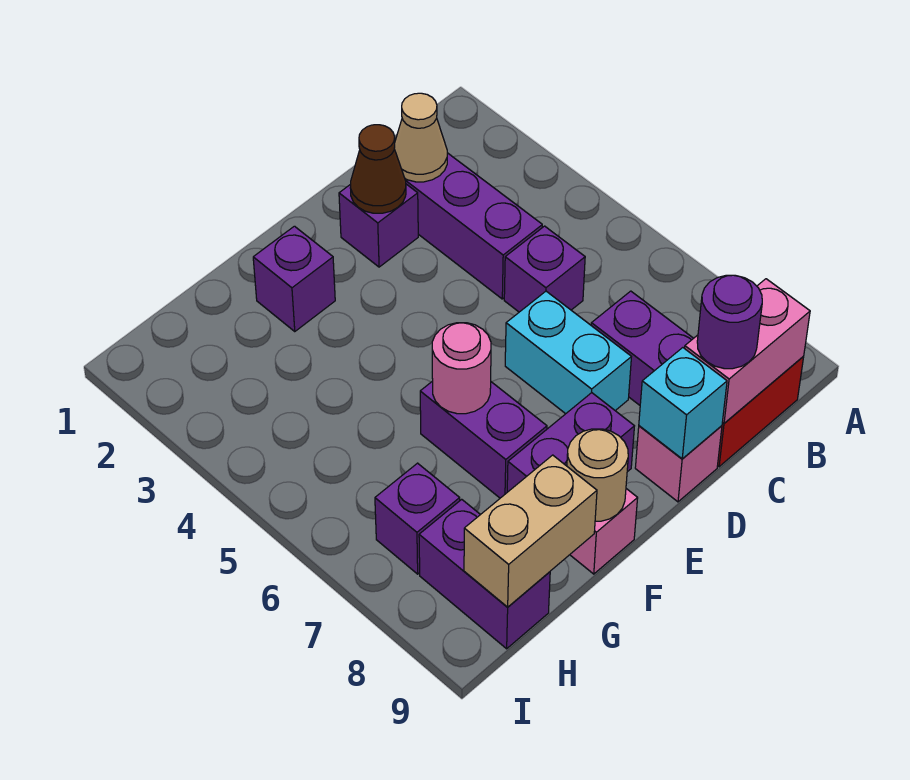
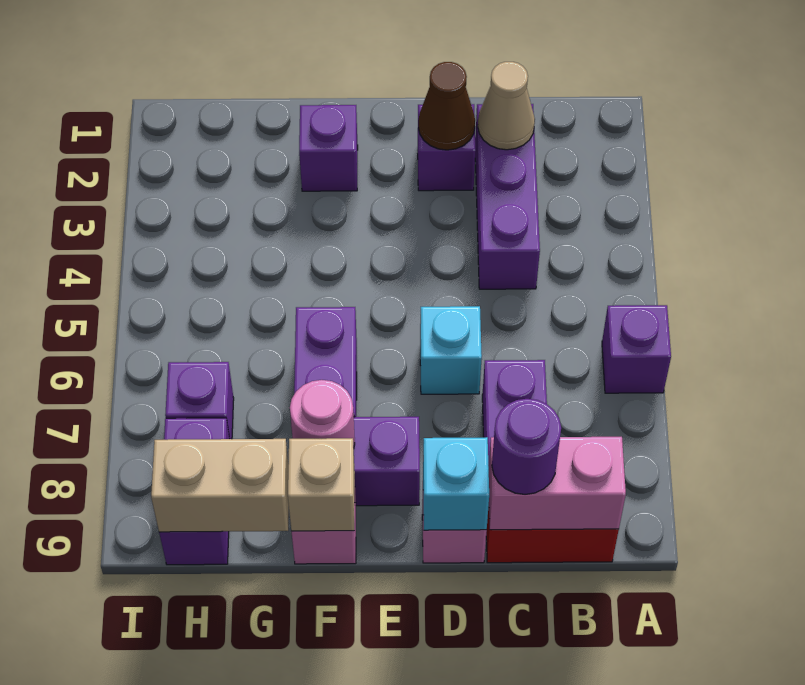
purple 1x1 brick [504,226,585,312] -> purple 1x1 brick moved to [602,305,671,393]
cyan 1x2 brick [505,291,631,414] -> cyan 1x1 brick [420,306,482,394]
pink 1x1 round brick [432,323,491,414] -> pink 1x1 round brick moved to [290,380,355,448]
tan 1x1 round brick [567,429,628,521] -> tan 1x1 brick [288,438,355,531]

